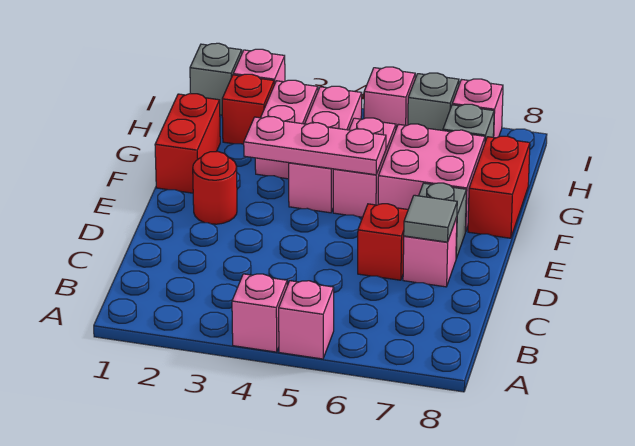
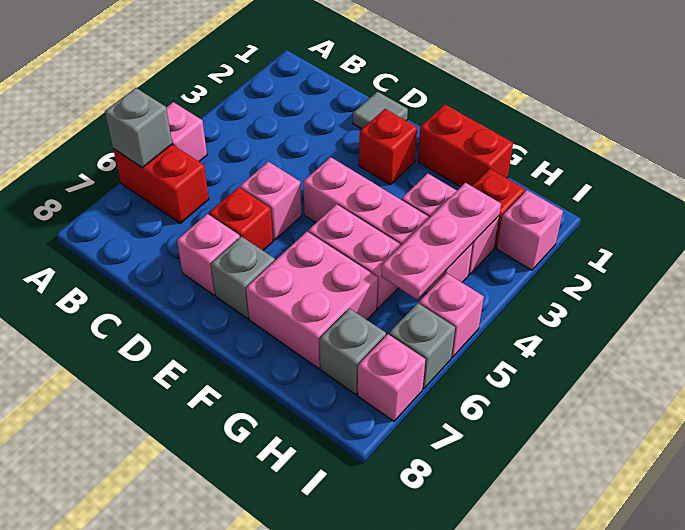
pink 1x1 brick [232,274,287,352] -> pink 1x1 brick moved to [240,162,302,240]
grey 1x1 tile [404,195,457,242] -> grey 1x1 tile moved to [353,92,408,129]
red 1x1 round brick [193,151,237,224] -> red 1x1 brick [359,109,417,185]
pink 1x3 plate [244,117,386,175] -> pink 1x3 plate moved to [381,183,501,299]
pink 1x3 brick [289,86,362,213] -> pink 1x4 brick [303,157,472,293]
red 1x2 brick [468,136,530,238] -> red 1x2 brick moved to [113,145,209,223]
grey 1x1 brick [190,43,242,115] -> grey 1x1 brick moved to [105,88,172,168]

